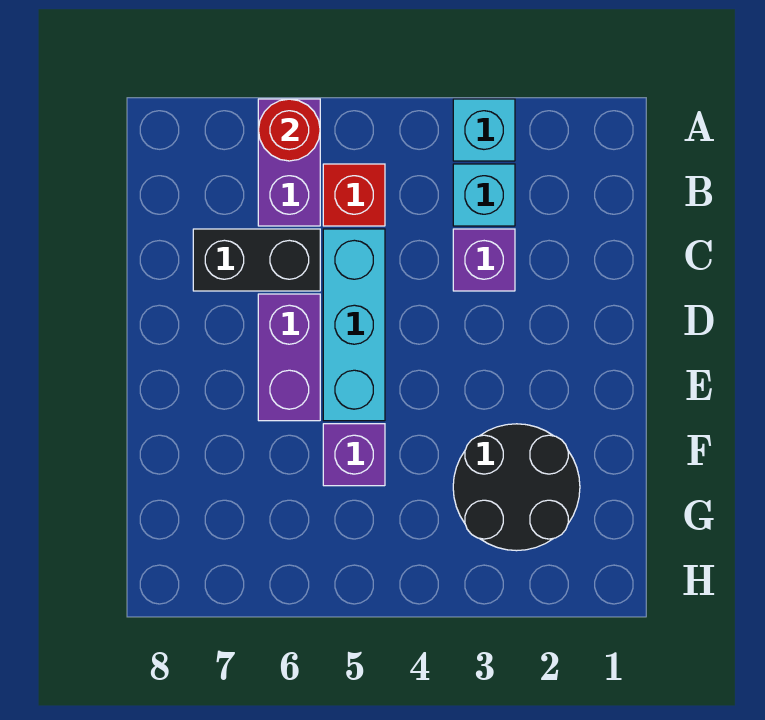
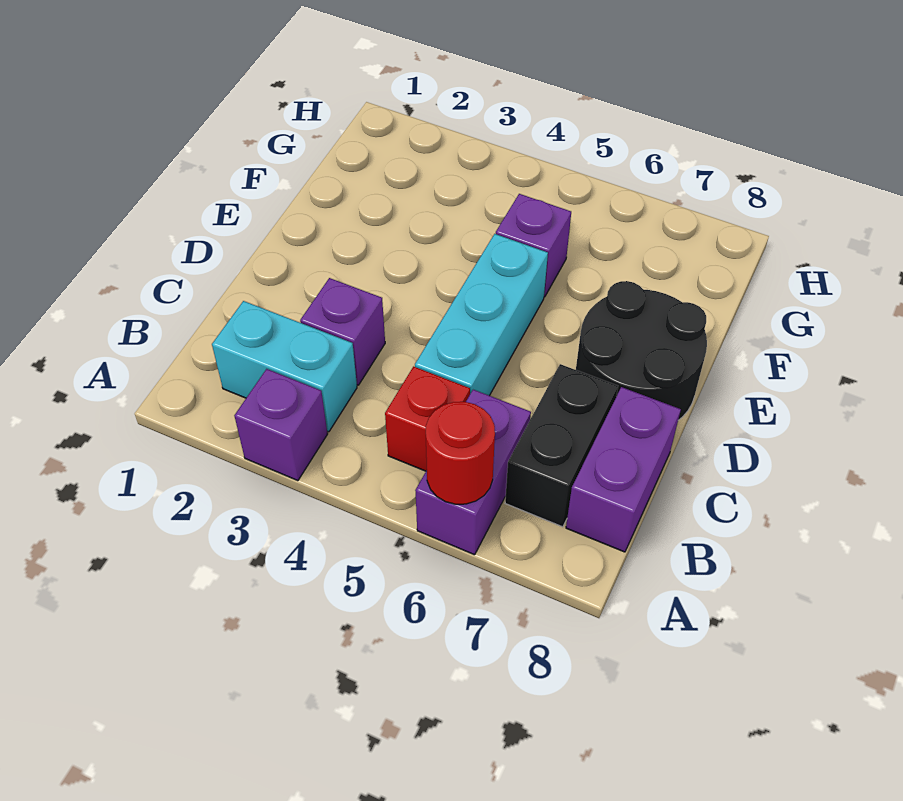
cyan 1x1 brick [453,99,515,161] -> purple 1x1 brick [234,369,327,481]
cyan 1x1 brick [453,164,515,226] -> cyan 1x2 brick [212,301,357,432]
black 1x2 brick [193,229,320,291] -> black 1x2 brick turned to [505,364,618,527]
purple 1x2 brick [258,294,320,421] -> purple 1x2 brick moved to [566,387,681,552]
black 2x2 round brick [453,424,580,551] -> black 2x2 round brick moved to [576,281,707,420]

